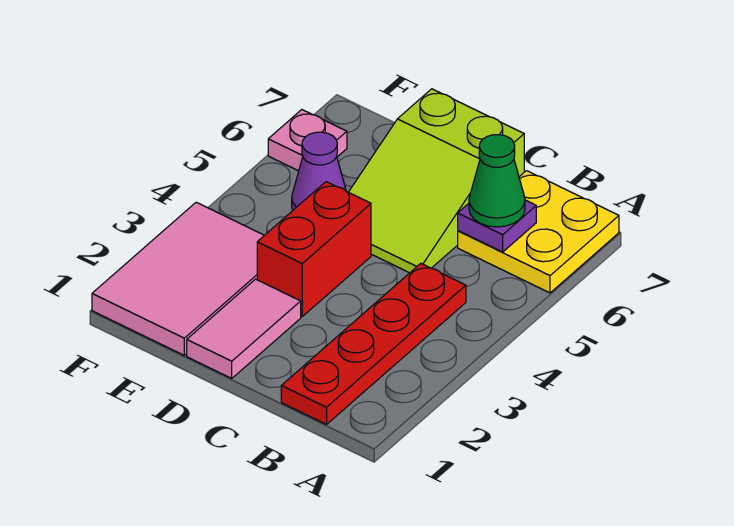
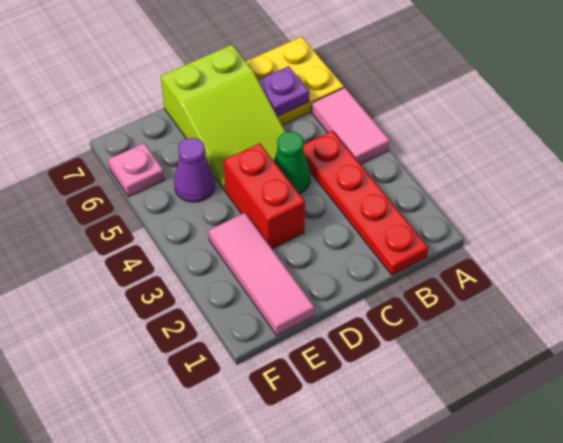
green 1x1 cone [469,135,525,227] -> green 1x1 cone moved to [274,131,310,194]
pink 1x2 tile [187,279,301,378] -> pink 1x2 tile moved to [312,88,390,164]
pink 2x3 tile [92,202,264,355] -> pink 1x3 tile [209,213,314,335]

